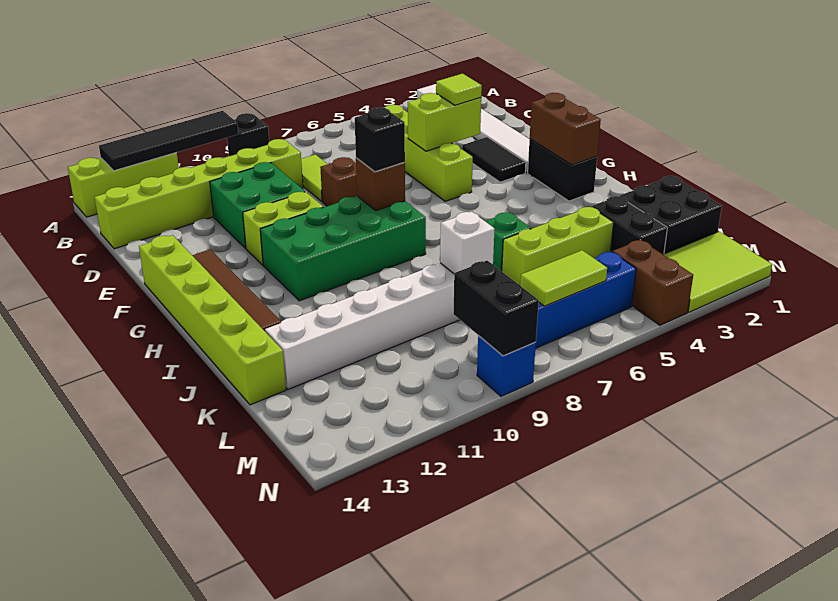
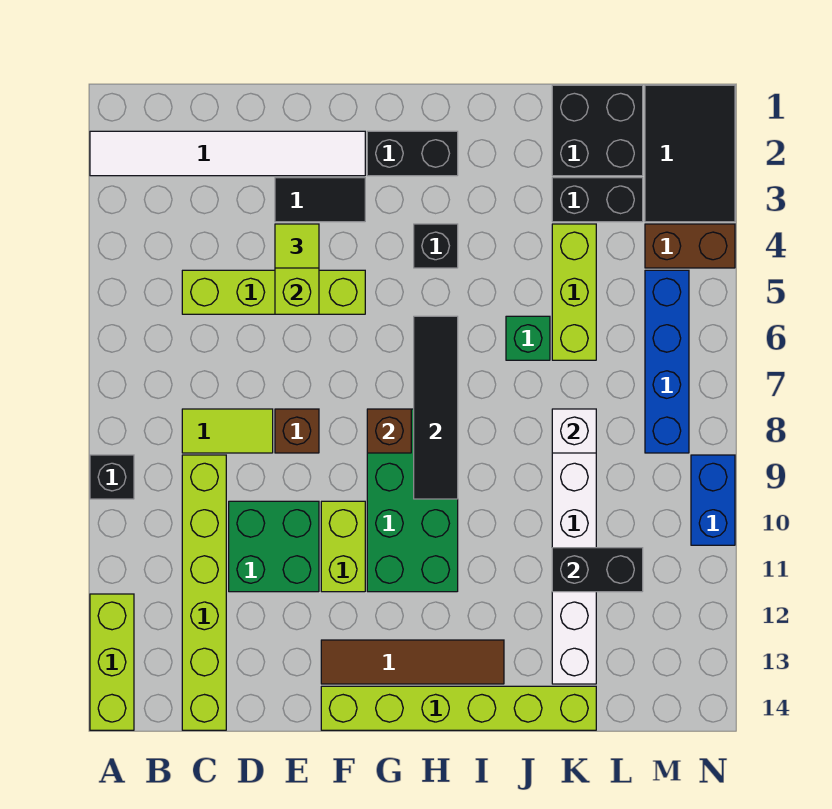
black 1x4 tile [99,111,238,171] -> black 1x4 tile moved to [414,316,458,499]
brown 1x2 brick [530,93,601,165] -> none
black 1x1 brick [355,107,405,172] -> black 1x1 brick moved to [414,224,458,268]
lime 2x3 tile [663,232,772,312] -> black 2x3 tile [645,85,735,222]
lime 1x2 tile [520,250,607,306] -> none
black 1x2 brick [454,261,539,356] -> black 1x2 brick moved to [552,548,643,592]
blue 1x1 brick [477,336,536,396] -> blue 1x2 brick [691,455,735,545]

